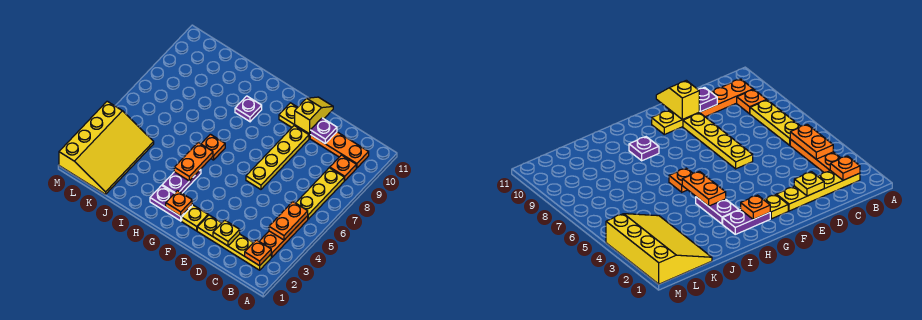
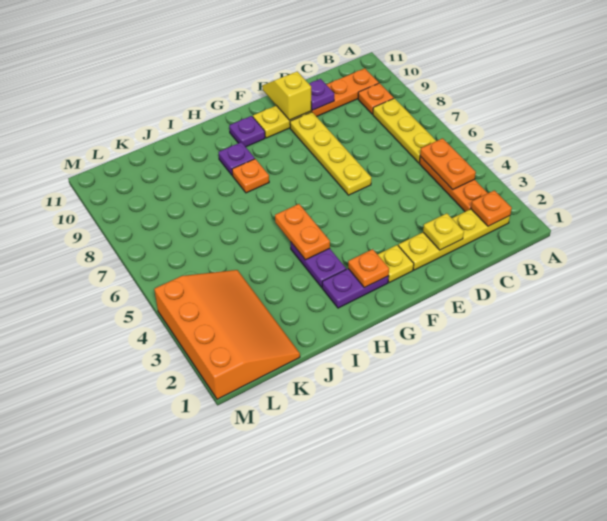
none -> purple 1x1 plate [229,116,265,147]
orange 1x1 plate [201,134,225,160] -> orange 1x1 plate moved to [232,159,269,193]
yellow 3x4 slope [59,101,154,194] -> orange 3x4 slope [154,270,300,399]

